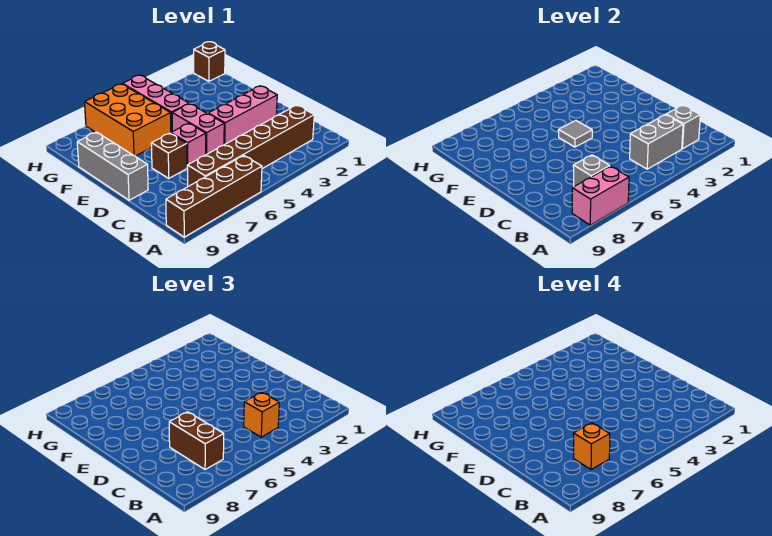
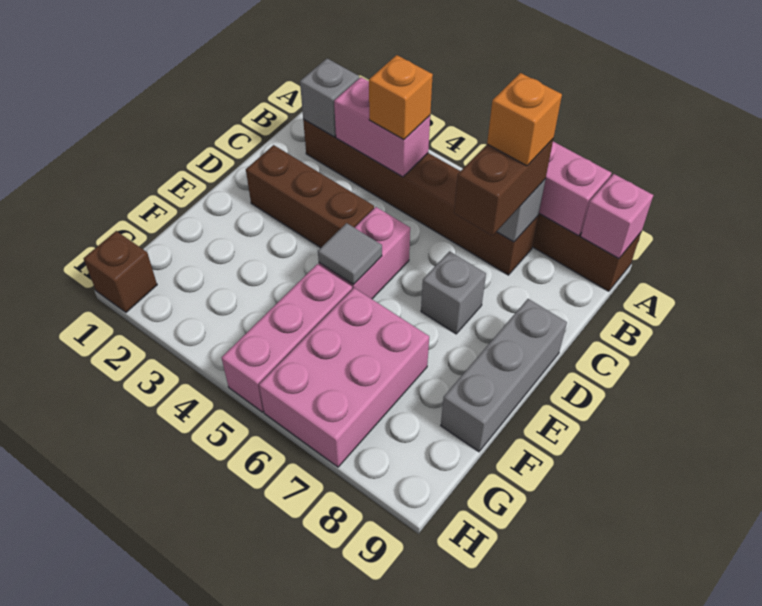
grey 1x2 brick [630,115,683,169] -> pink 1x2 brick [334,77,430,177]
pink 1x3 brick [208,86,277,145] -> brown 1x3 brick [246,145,374,248]
pink 1x1 brick [171,123,206,168] -> pink 1x1 brick moved to [581,174,653,259]
brown 1x1 brick [151,133,187,178] -> grey 1x1 brick [421,251,486,334]
orange 2x3 brick [85,84,171,156] -> pink 2x3 brick [259,288,429,467]

